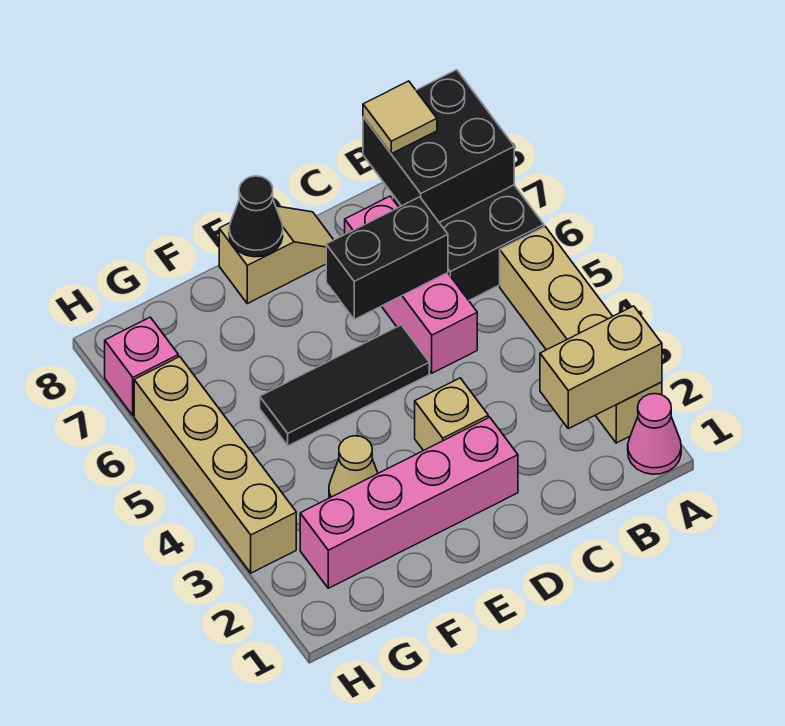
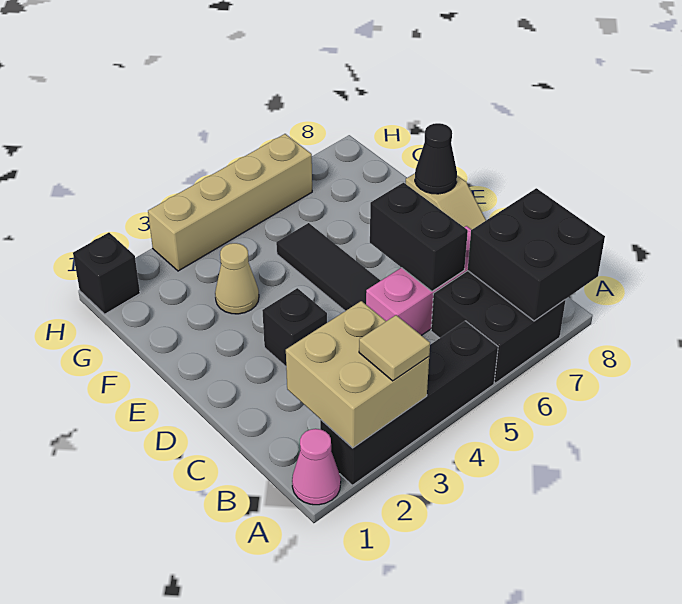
tan 1x4 brick [500,227,662,443] -> black 1x4 brick [320,321,498,485]
tan 1x2 brick [540,306,662,429] -> tan 2x2 brick [286,301,429,448]
tan 1x1 tile [363,81,437,154] -> tan 1x1 tile moved to [359,315,430,381]
pink 1x4 brick [300,417,518,588] -> none
tan 1x1 brick [415,378,488,451] -> black 1x1 brick [262,288,327,366]
none -> black 1x1 brick [73,233,140,314]
pink 1x1 brick [105,317,178,415] -> none

